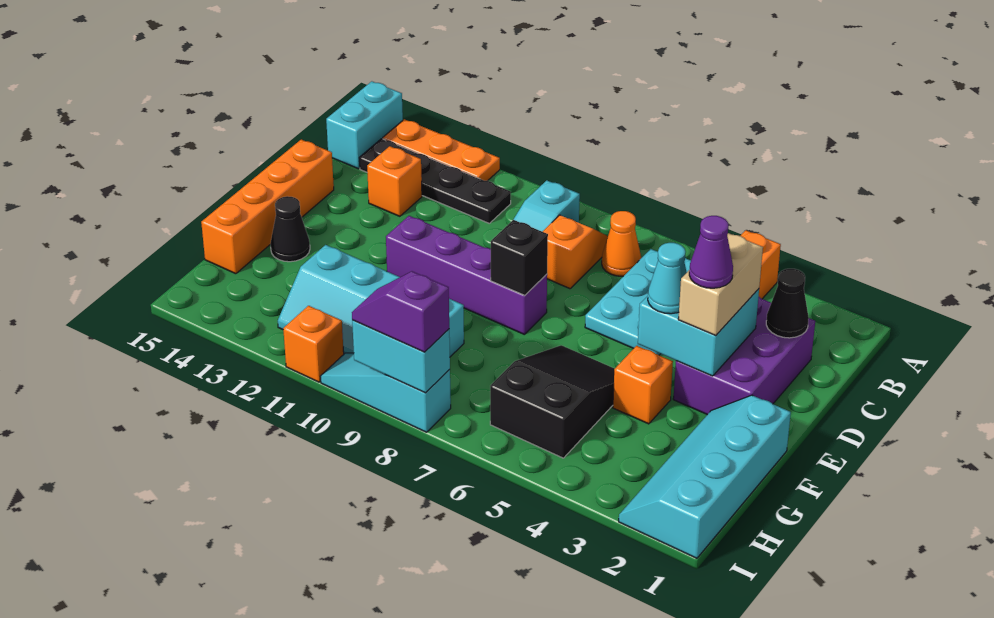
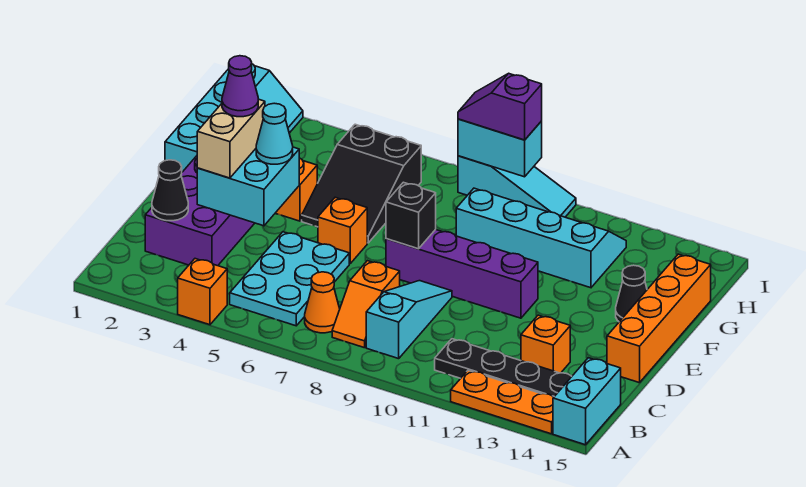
purple 1x2 slope [352,271,449,352] -> purple 1x2 slope turned to [458,73,542,140]
orange 1x1 brick [283,306,344,382] -> orange 1x1 brick moved to [318,197,367,264]

